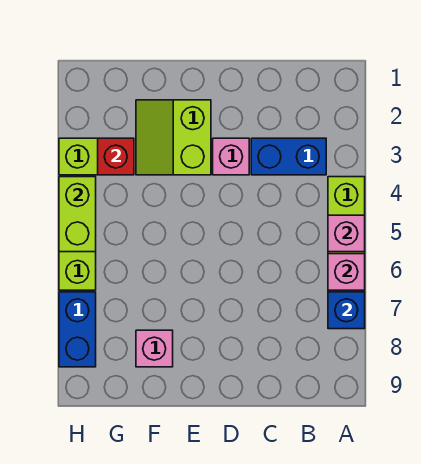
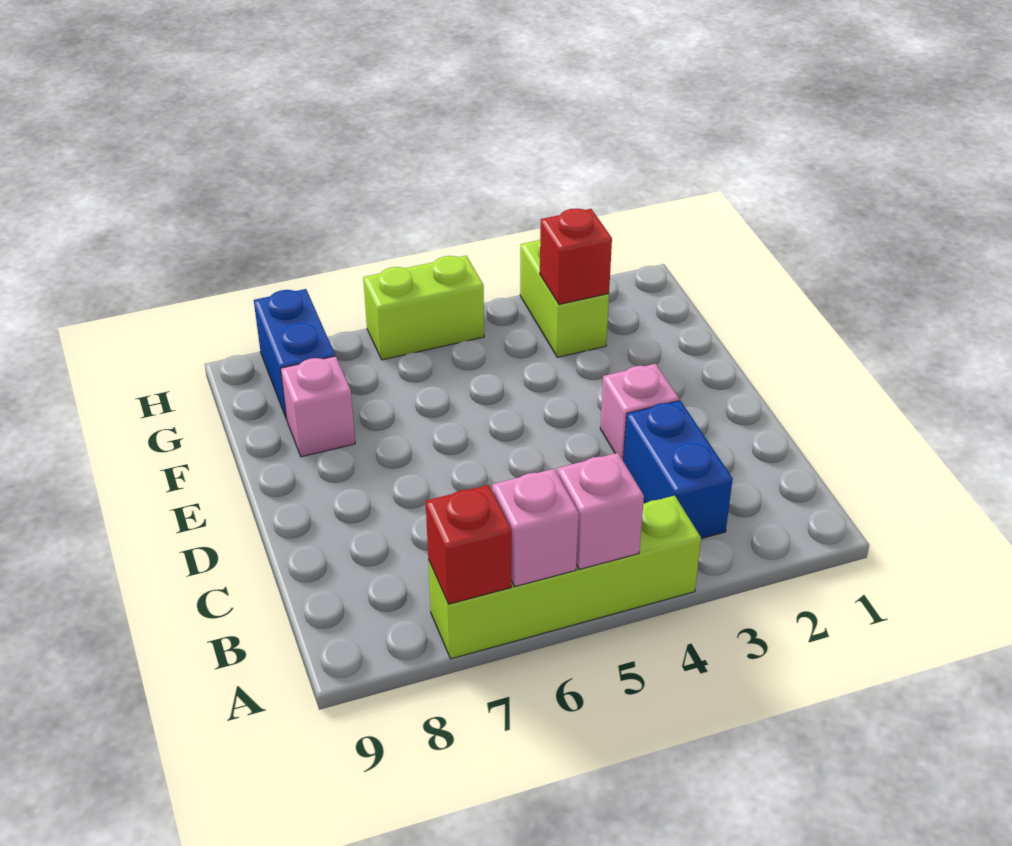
blue 1x1 brick [328,292,365,329] -> red 1x1 brick [426,485,512,604]
lime 2x2 slope [136,100,211,175] -> none
lime 1x2 brick [59,177,96,252] -> none
blue 1x2 brick [59,292,96,367] -> blue 1x2 brick turned to [254,289,335,419]

